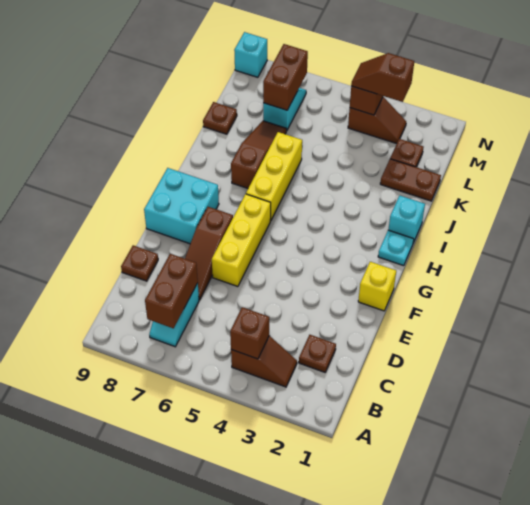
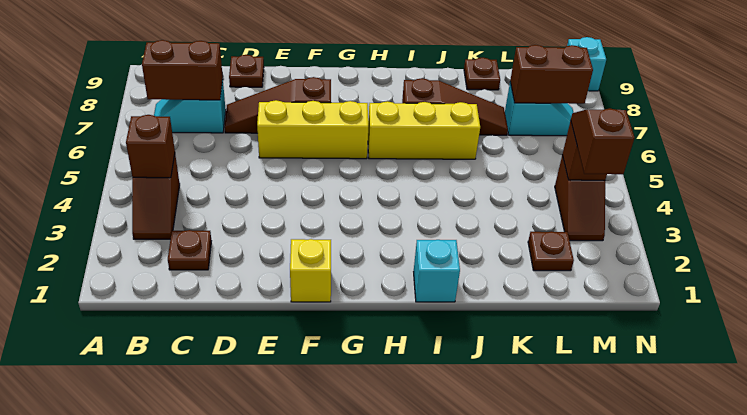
cyan 2x2 brick [144,168,219,244] -> none
cyan 1x1 plate [378,230,414,266] -> none
brown 1x2 plate [380,159,441,201] -> none

